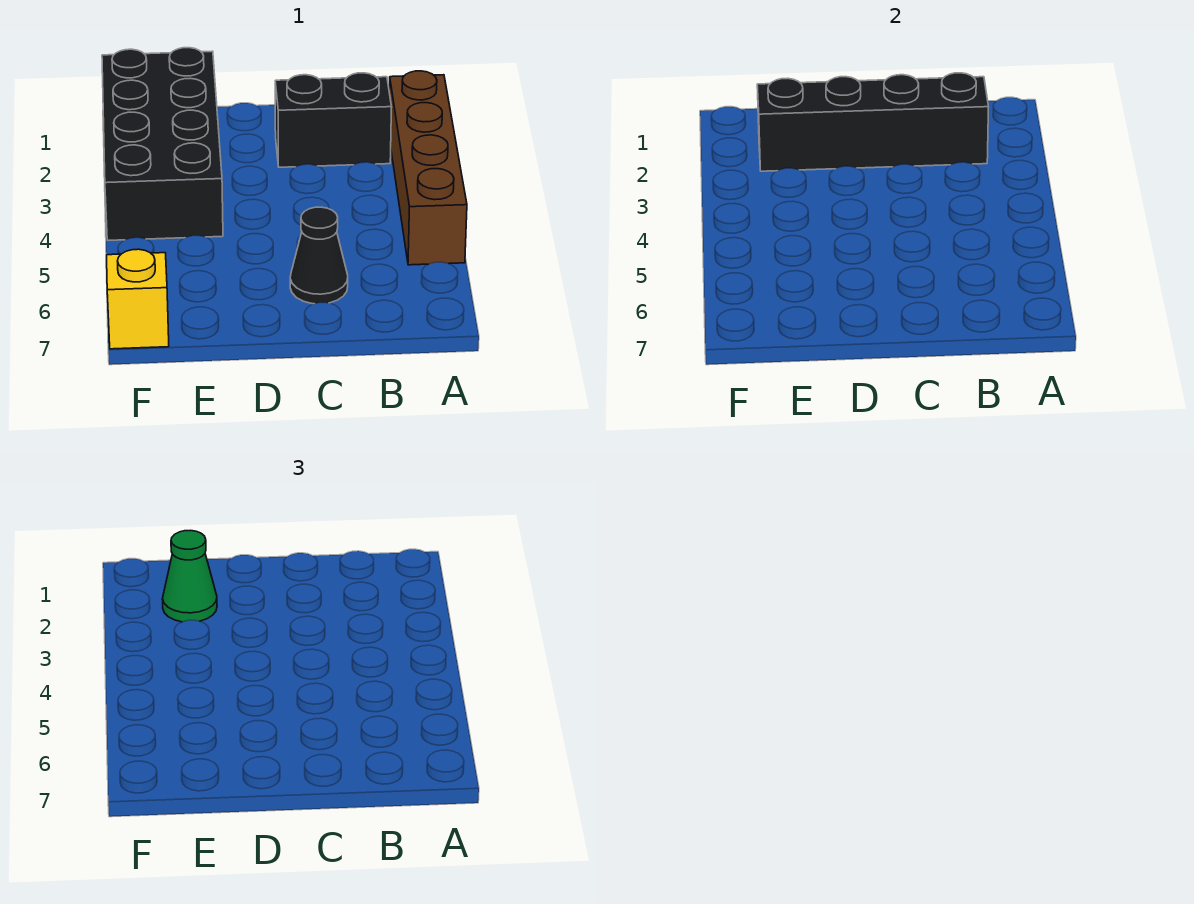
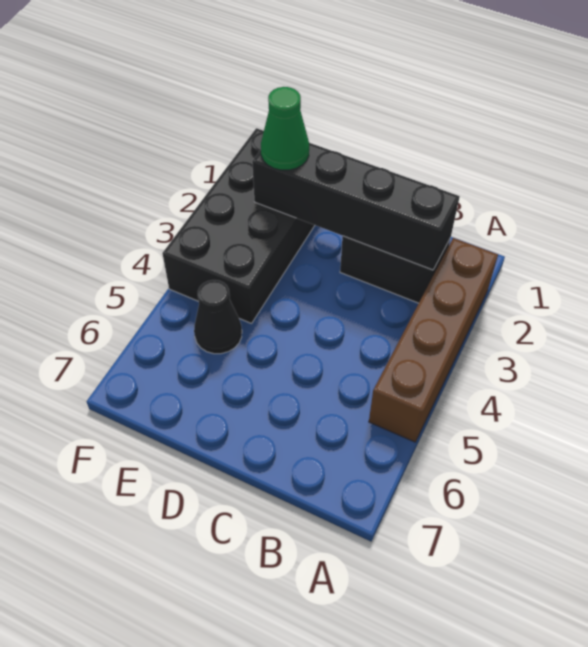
black 1x1 cone [290,207,348,304] -> black 1x1 cone moved to [194,280,242,354]
yellow 1x1 brick [107,249,169,349] -> none

